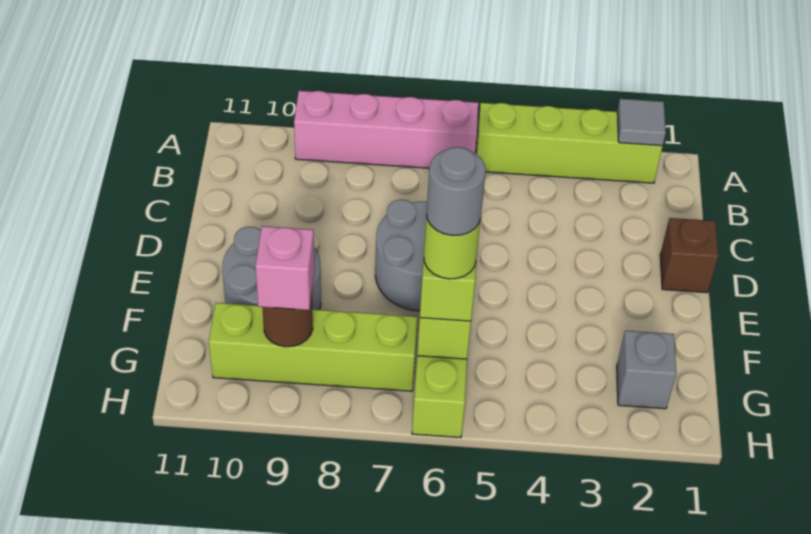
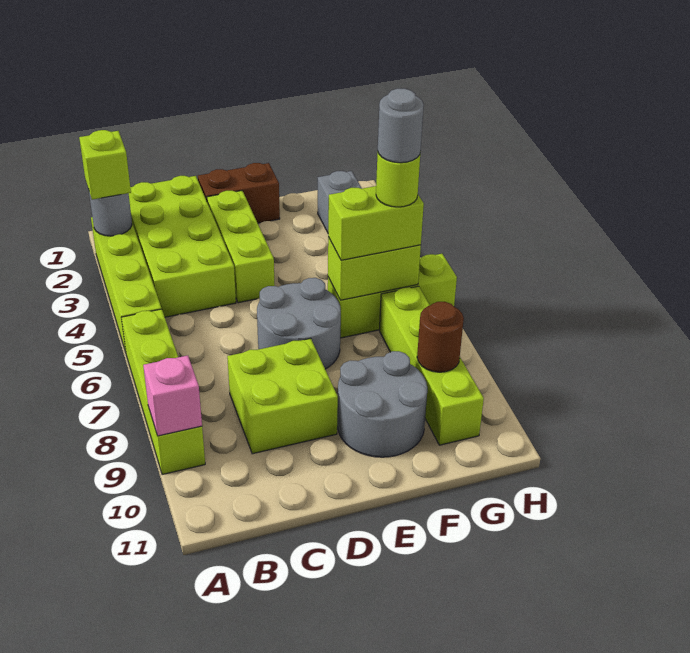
grey 1x1 tile [617,99,666,146] -> grey 1x1 round brick [89,192,132,236]
none -> lime 1x1 brick [79,130,131,200]
pink 1x4 brick [294,91,478,168] -> lime 1x4 brick [121,309,205,475]
none -> lime 2x4 brick [129,176,236,317]
none -> lime 2x2 brick [227,338,338,454]
brown 1x1 brick [660,218,718,293] -> brown 1x2 brick [198,163,280,223]
none -> lime 1x3 brick [207,191,275,303]
pink 1x1 brick [256,226,314,310] -> pink 1x1 brick moved to [143,355,202,436]

